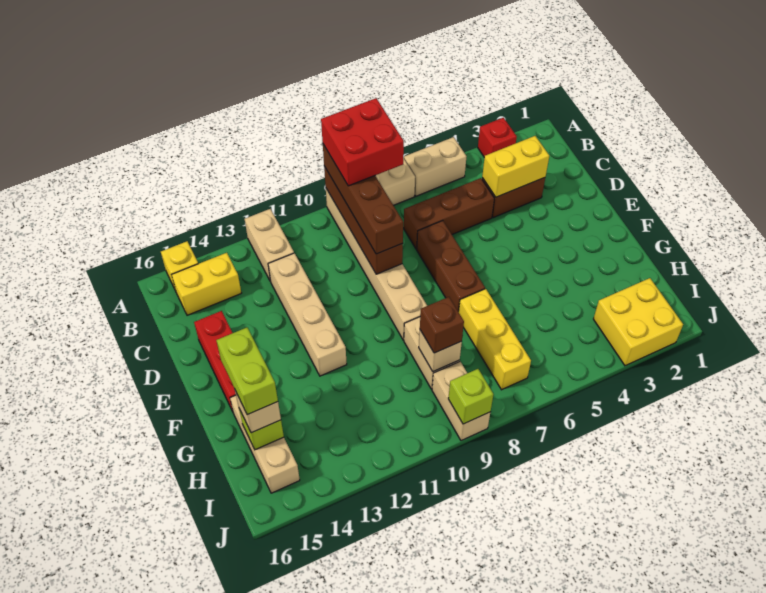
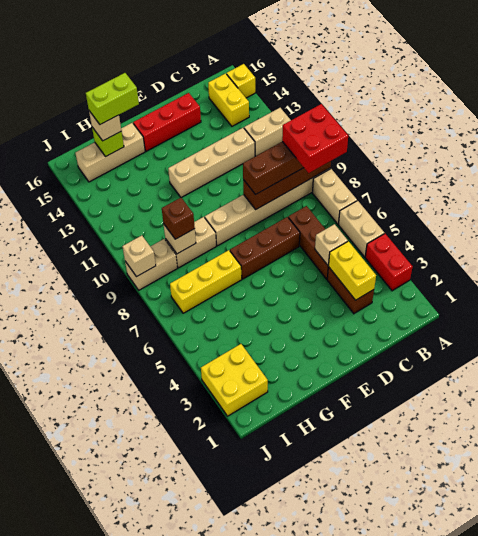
red 1x1 brick [478,118,517,157] -> red 1x2 brick [365,234,413,291]
none -> tan 1x1 brick [315,224,348,265]
lime 1x1 brick [448,369,493,424] -> tan 1x1 brick [122,236,156,277]

